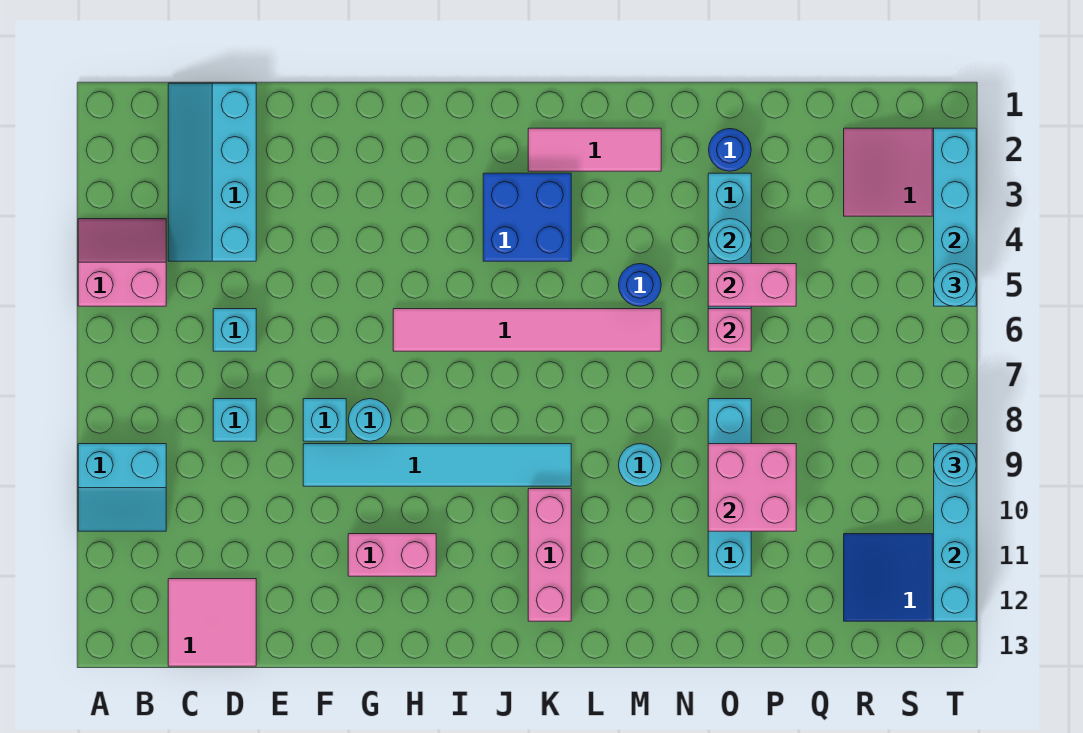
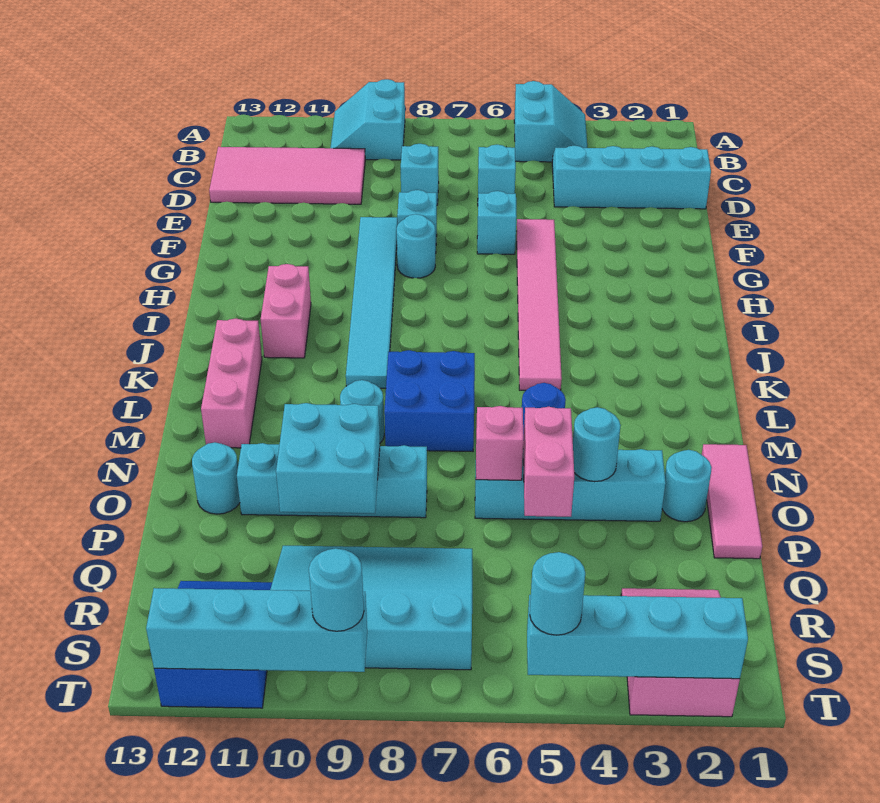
pink 2x2 slope [78,219,166,306] -> cyan 2x2 slope [514,81,587,162]
pink 2x2 tile [168,579,256,666] -> pink 2x4 tile [209,147,365,204]
none -> cyan 1x1 brick [477,191,517,254]
pink 1x2 brick [348,534,436,576] -> pink 1x2 brick moved to [261,264,311,358]
pink 1x6 tile [393,309,661,351] -> pink 1x6 tile moved to [517,219,562,391]
blue 2x2 brick [483,173,571,261] -> blue 2x2 brick moved to [384,350,475,452]
pink 1x3 tile [528,128,661,171] -> pink 1x3 tile moved to [702,444,762,559]
pink 1x3 brick [528,489,571,621] -> pink 1x3 brick turned to [201,319,262,448]
blue 1x1 round brick [709,129,751,171] -> cyan 1x1 round brick [662,450,712,522]
pink 2x2 brick [708,444,796,531] -> cyan 2x2 brick [276,403,380,514]
none -> cyan 1x1 round brick [192,442,240,514]
none -> cyan 3x4 slope [270,546,472,670]

